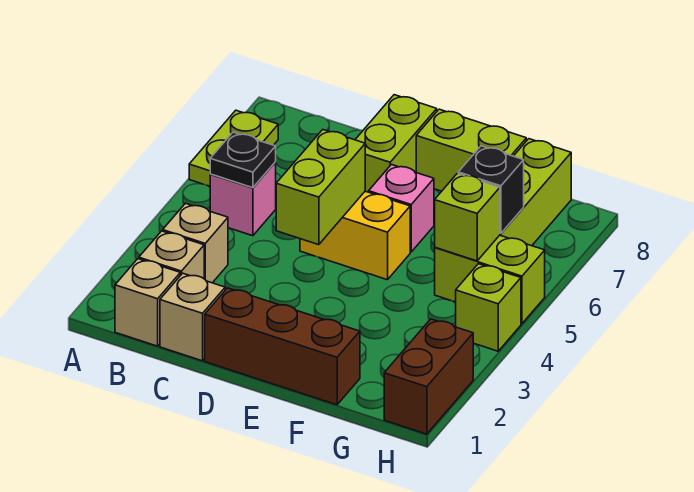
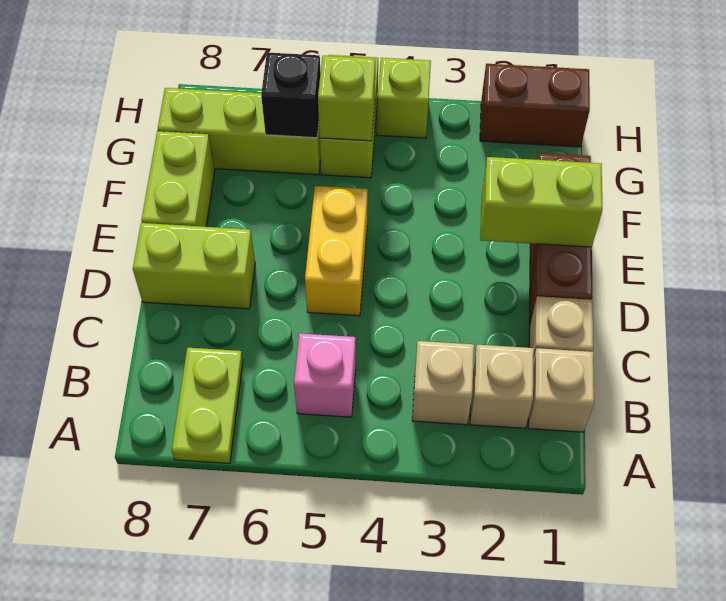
lime 1x2 plate [189,110,278,186] -> lime 1x2 plate turned to [172,348,243,464]
black 1x1 plate [210,132,276,188] -> none
lime 1x2 brick [276,130,365,245] -> lime 1x2 brick moved to [480,157,602,247]
pink 1x1 brick [369,165,434,252] -> none

